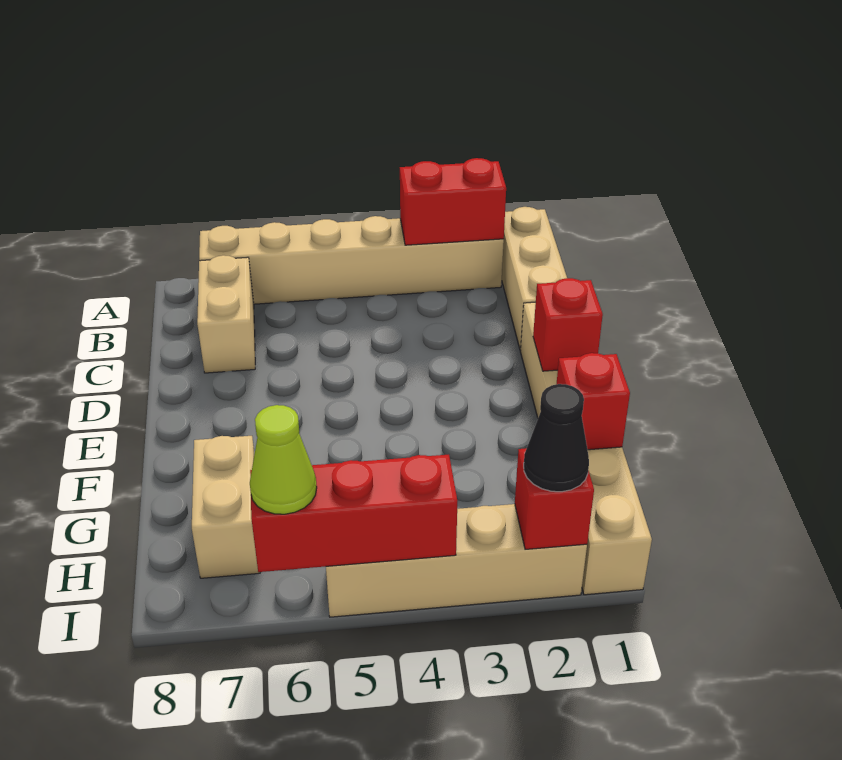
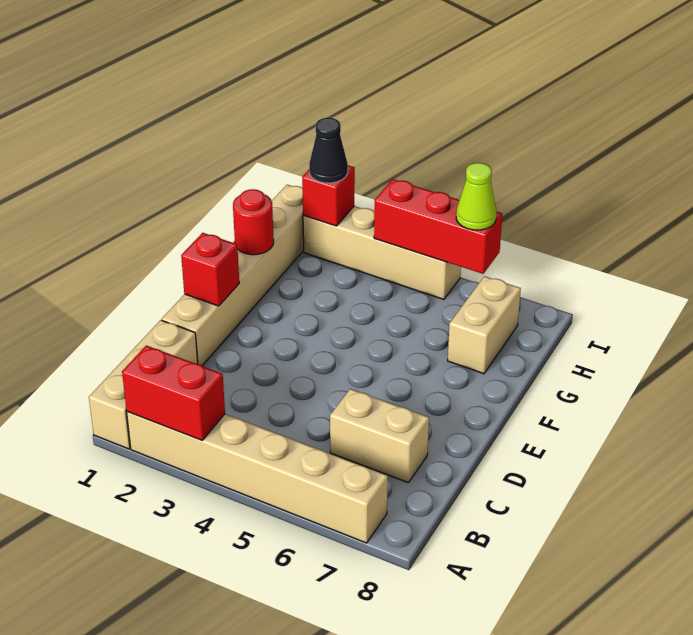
tan 1x2 brick [197,255,255,373] -> tan 1x2 brick turned to [330,389,429,483]
red 1x1 brick [557,353,630,450] -> red 1x1 round brick [233,189,274,255]

